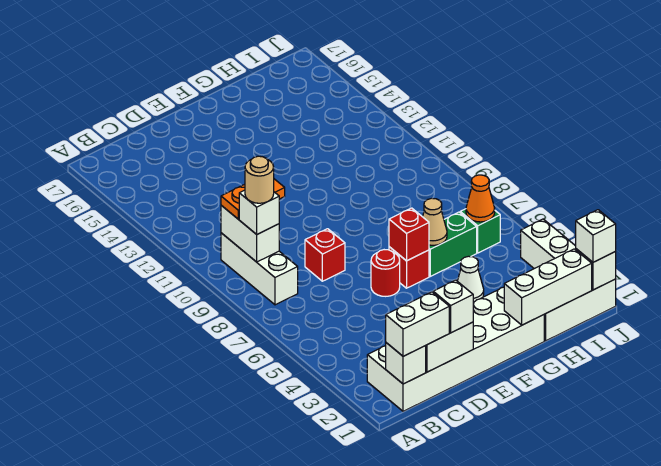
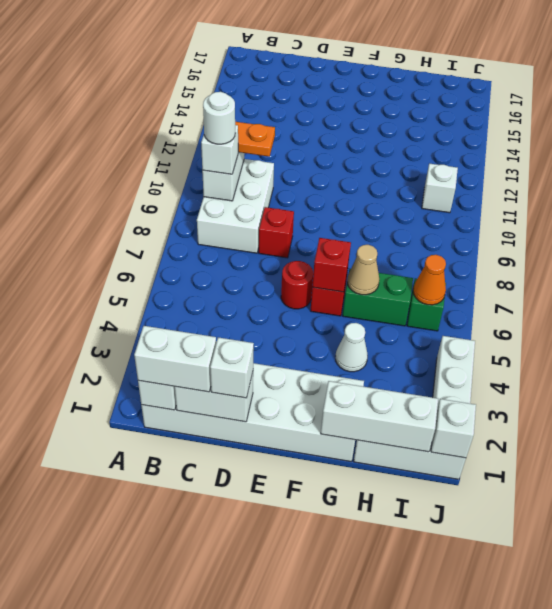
white 1x3 brick [221,233,298,305] -> white 2x3 brick [197,159,274,253]
tan 1x1 round brick [245,156,274,203] -> white 1x1 round brick [203,92,235,144]
white 1x1 brick [576,210,616,262] -> white 1x1 brick moved to [422,164,458,213]

